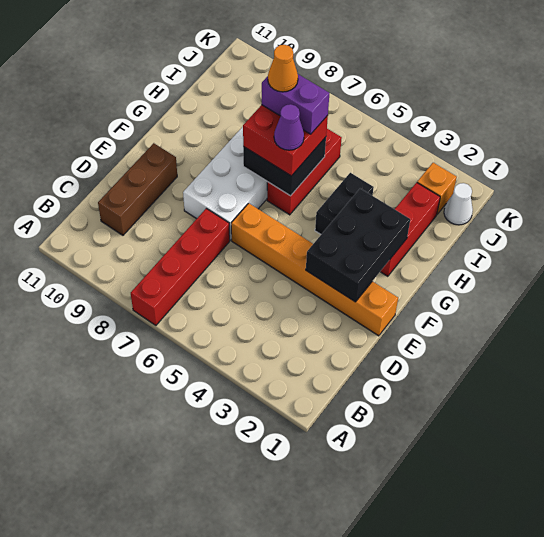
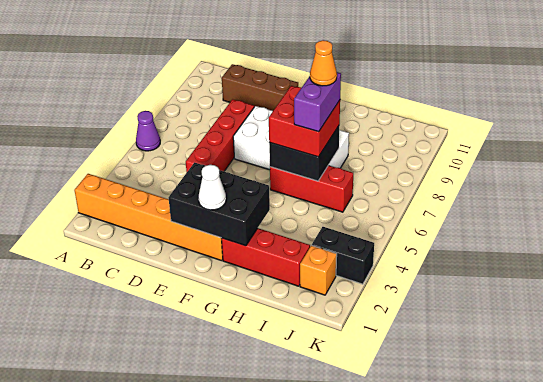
red 1x4 brick [131,209,230,325] -> red 1x4 brick turned to [186,99,254,172]
orange 1x6 brick [231,203,398,336] -> orange 1x6 brick turned to [74,174,223,261]
black 1x2 brick [315,173,374,234] -> black 1x2 brick moved to [312,227,374,284]
purple 1x1 cone [274,104,304,150] -> purple 1x1 cone moved to [136,111,160,151]
white 1x1 cone [444,183,473,225] -> white 1x1 cone moved to [199,165,226,210]

